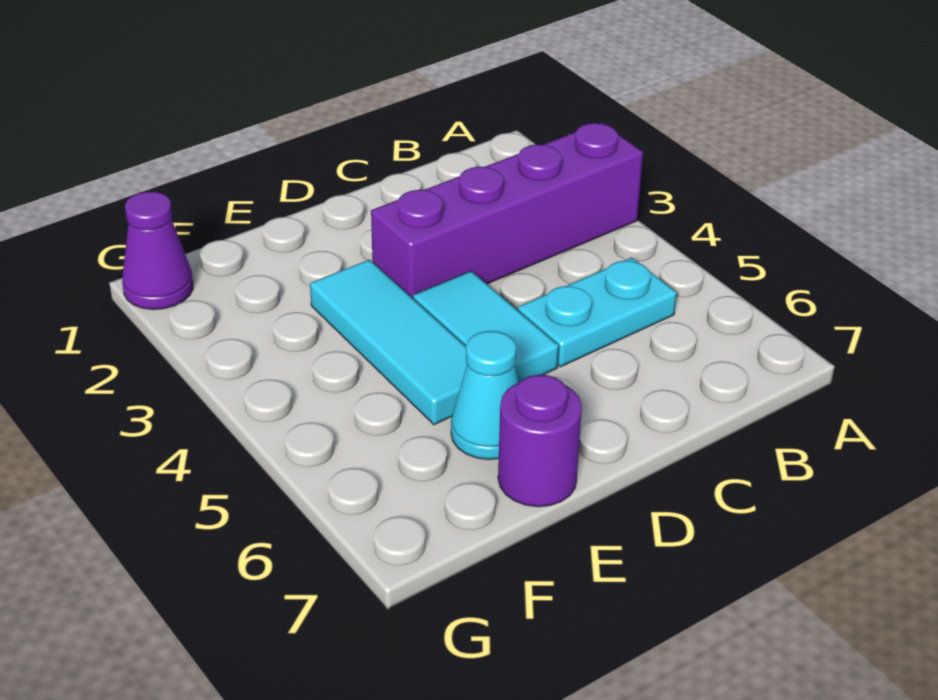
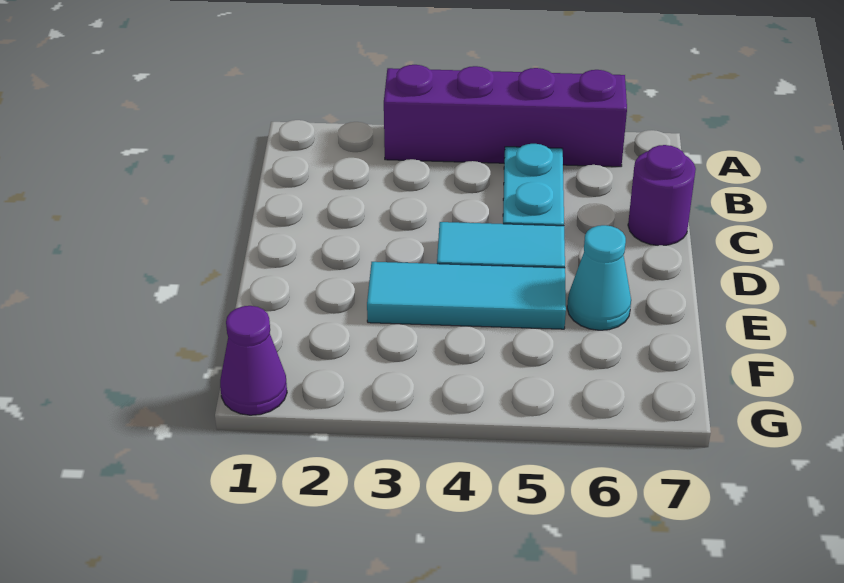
purple 1x4 brick [371,123,643,298] -> purple 1x4 brick turned to [384,65,627,167]
purple 1x1 round brick [498,375,582,507] -> purple 1x1 round brick moved to [628,145,696,246]

